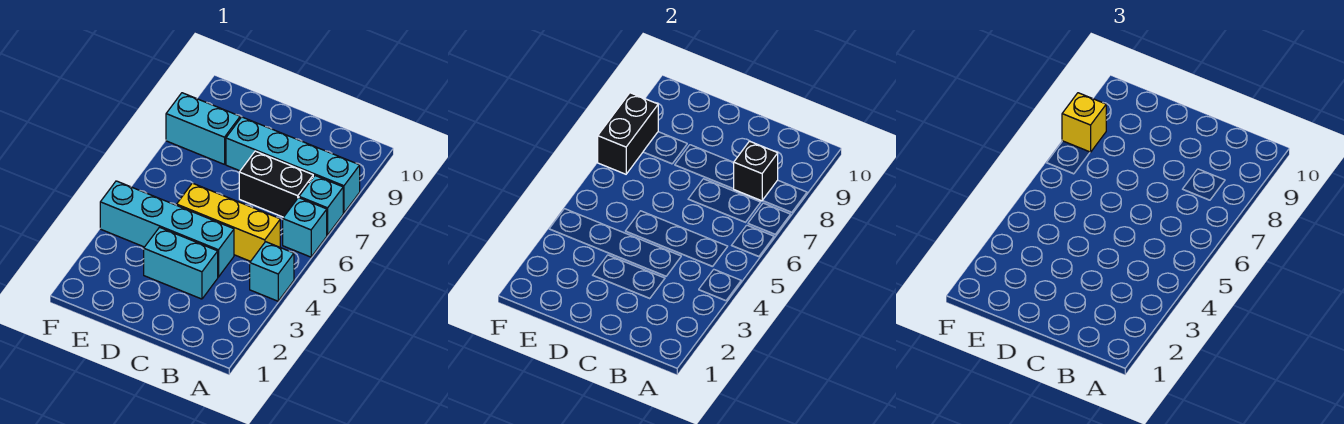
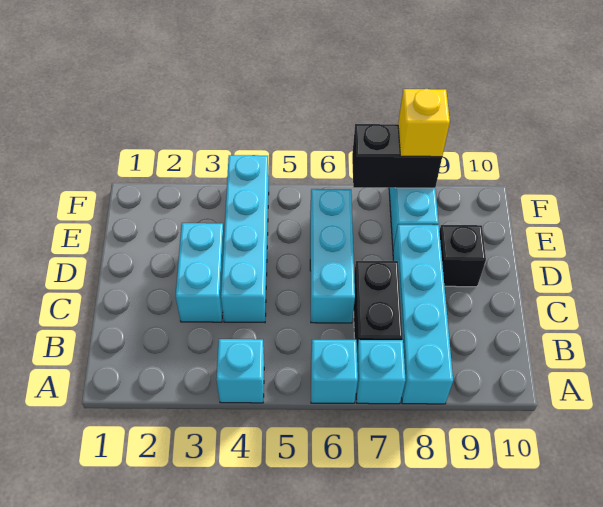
yellow 1x3 brick [177,183,280,261] -> none
black 1x1 brick [734,141,778,201] -> black 1x1 brick moved to [439,225,486,287]
none -> cyan 1x3 brick [310,189,355,323]

